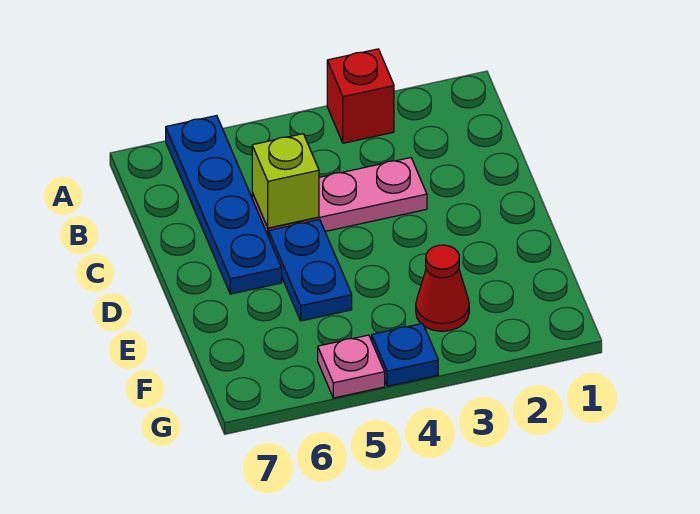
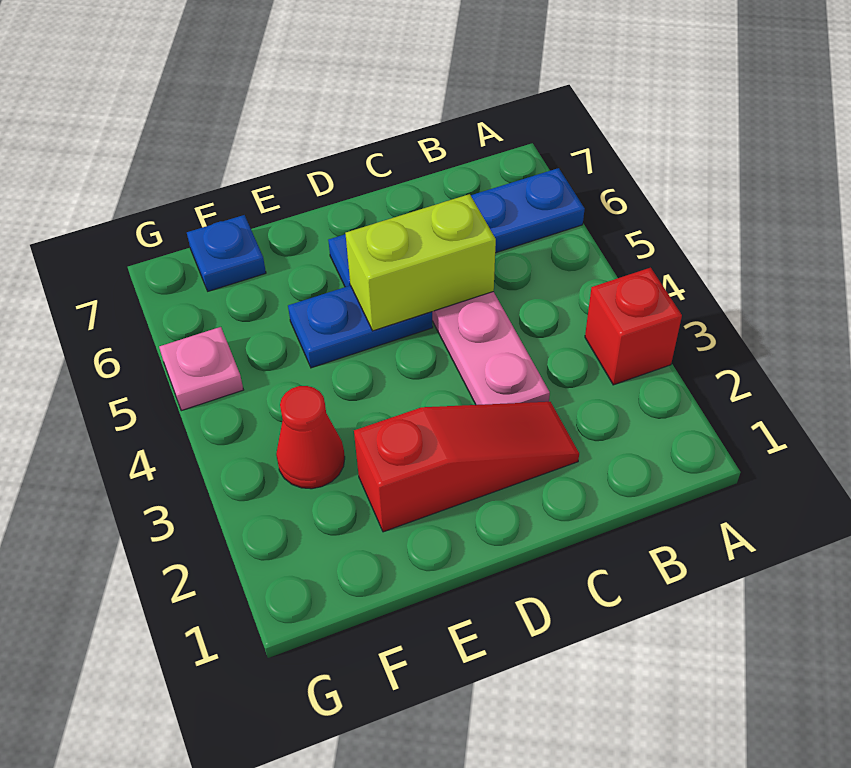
none -> red 1x3 slope [354,402,579,532]
lime 1x1 brick [252,134,319,228] -> lime 1x2 brick [345,194,496,331]
blue 1x1 plate [372,323,438,386] -> blue 1x1 plate moved to [187,215,266,291]

